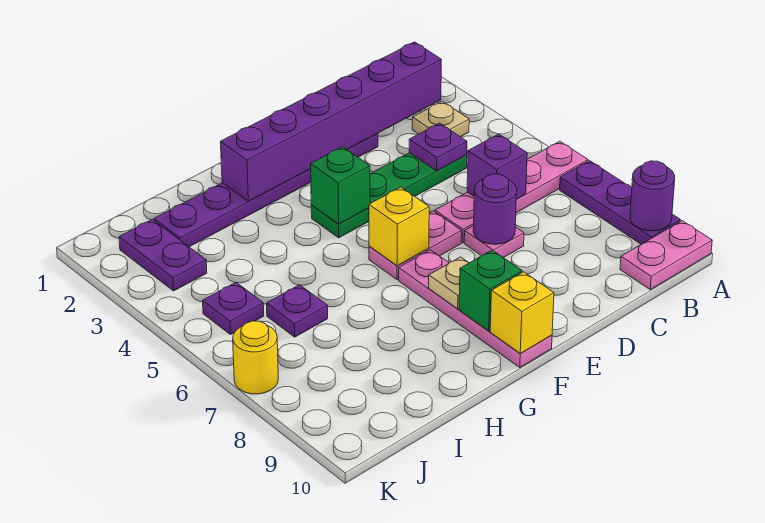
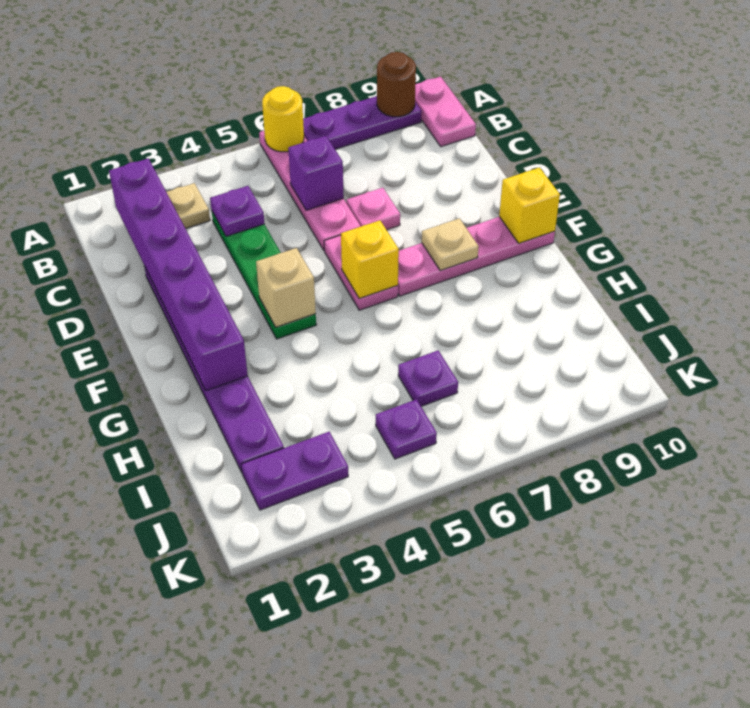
purple 1x1 round brick [630,161,675,231] -> brown 1x1 round brick [377,52,416,117]
purple 1x1 round brick [473,174,517,244] -> none
green 1x1 brick [311,147,370,224] -> tan 1x1 brick [256,248,316,327]
green 1x1 brick [459,250,522,331] -> none
yellow 1x1 round brick [233,321,278,394] -> yellow 1x1 round brick moved to [262,86,304,152]

